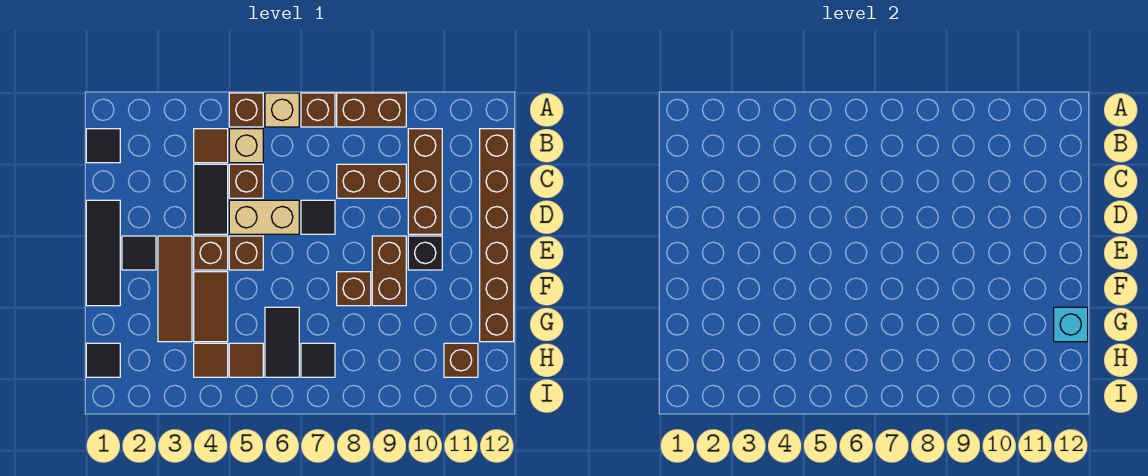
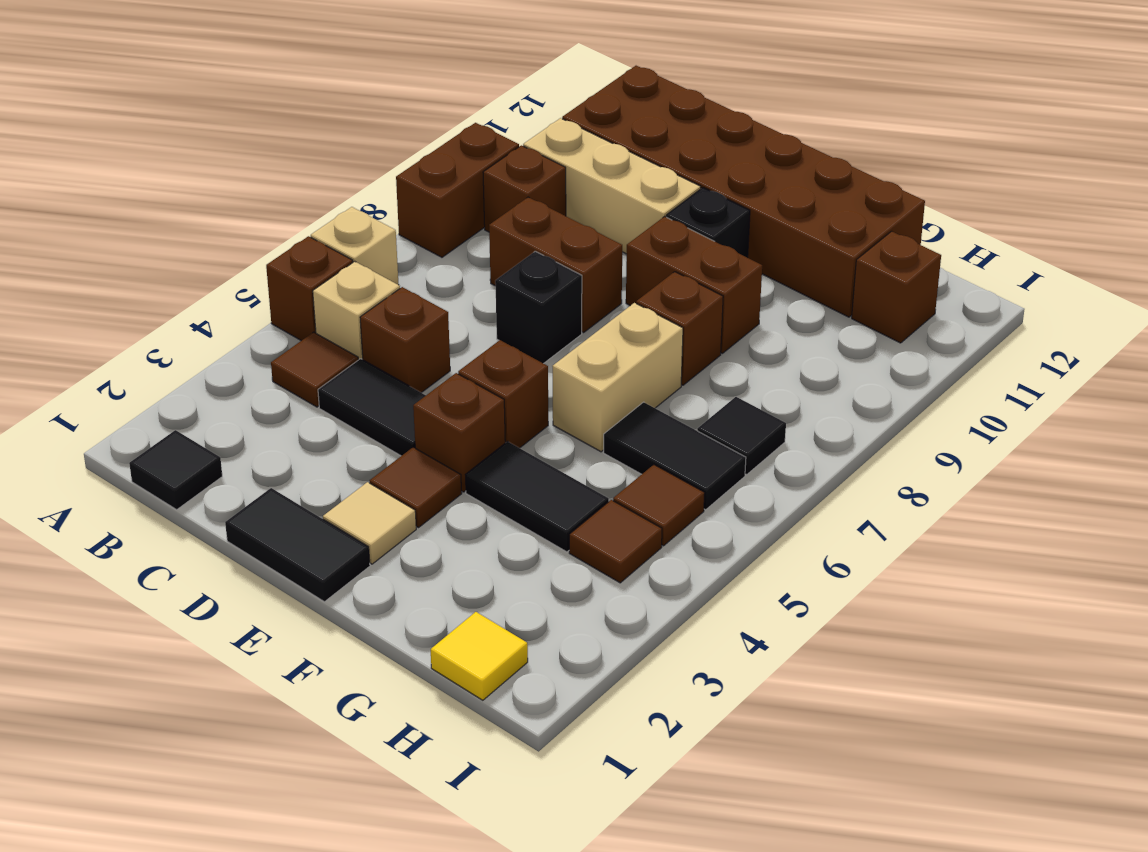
brown 1x1 brick [301,93,335,127] -> brown 1x1 brick moved to [483,145,566,232]
brown 1x3 brick [408,129,442,234] -> tan 1x3 brick [523,118,701,254]
brown 1x6 brick [480,129,514,342] -> brown 2x6 brick [562,66,925,317]
brown 1x2 brick [337,164,406,198] -> brown 1x2 brick turned to [489,197,622,333]
black 1x3 tile [86,200,120,306] -> black 1x2 tile [225,488,370,602]
tan 1x2 brick [229,200,299,234] -> tan 1x2 brick moved to [553,303,683,452]
black 1x1 tile [301,200,335,234] -> black 1x1 brick [495,251,582,364]
black 1x1 tile [122,236,156,270] -> tan 1x1 tile [323,482,416,564]
brown 1x3 tile [158,236,192,342] -> brown 1x1 tile [370,447,462,528]
brown 1x2 tile [194,272,228,342] -> black 1x2 tile [466,441,609,552]
cyan 1x1 brick [1054,307,1088,342] -> none
black 1x1 tile [86,343,120,377] -> yellow 1x1 tile [431,612,528,700]

